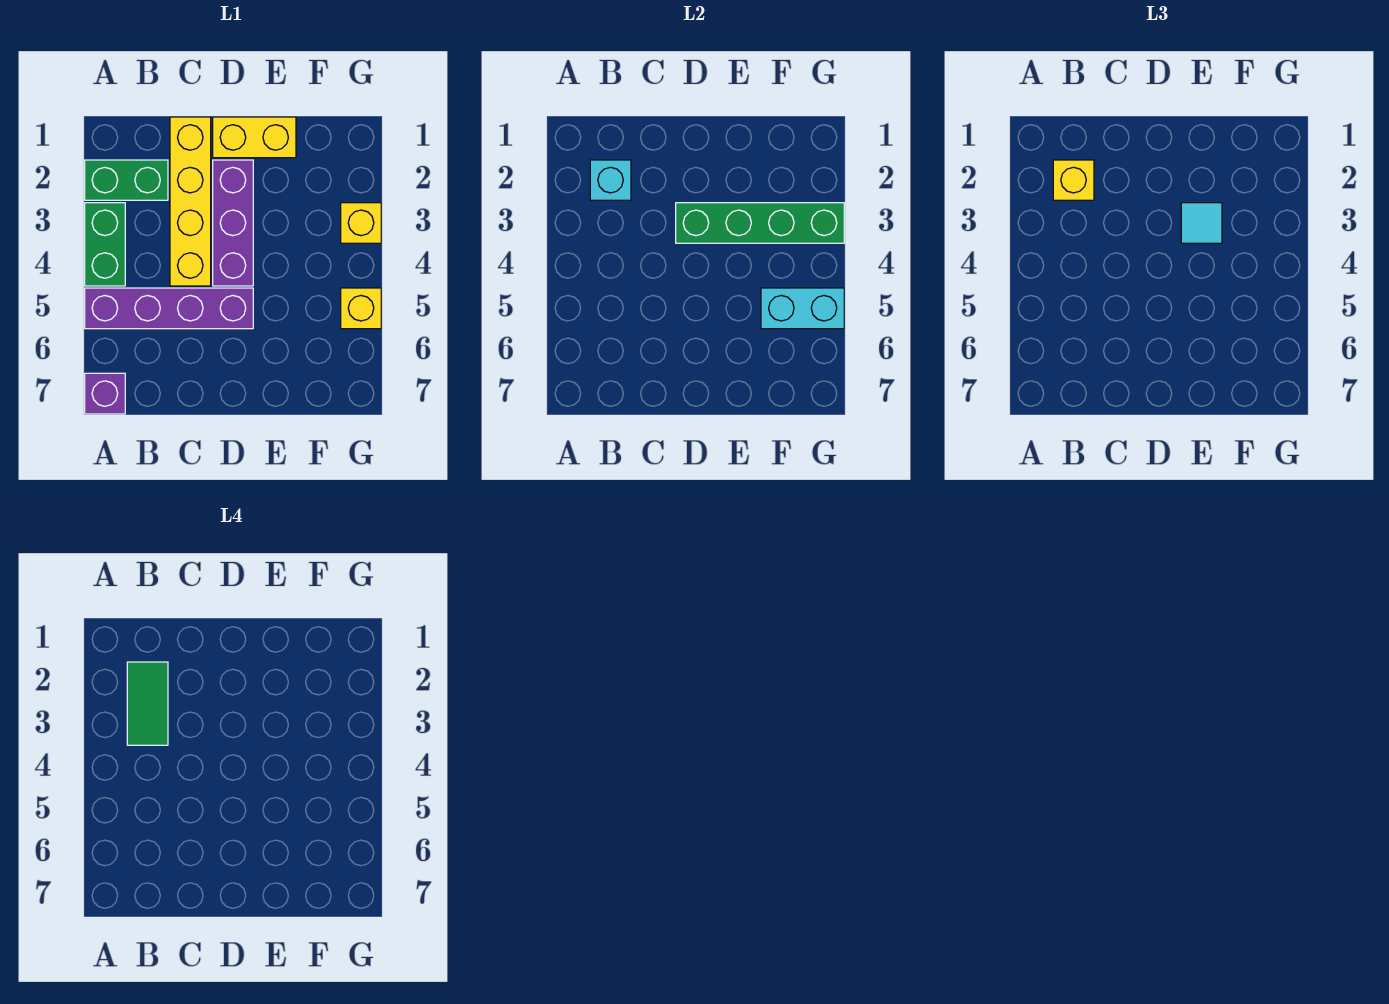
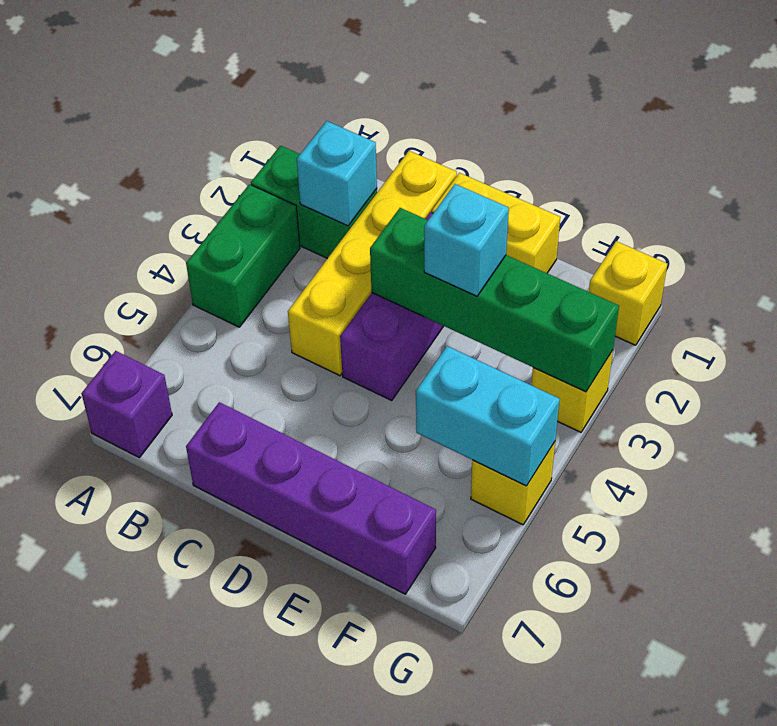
purple 1x4 brick [85,288,253,329] -> purple 1x4 brick moved to [186,402,436,594]
yellow 1x1 brick [1053,160,1094,200] -> yellow 1x1 brick moved to [589,241,667,345]
green 1x2 tile [127,662,168,745] -> none
cyan 1x1 tile [1181,203,1222,243] -> cyan 1x1 brick [424,184,509,296]

